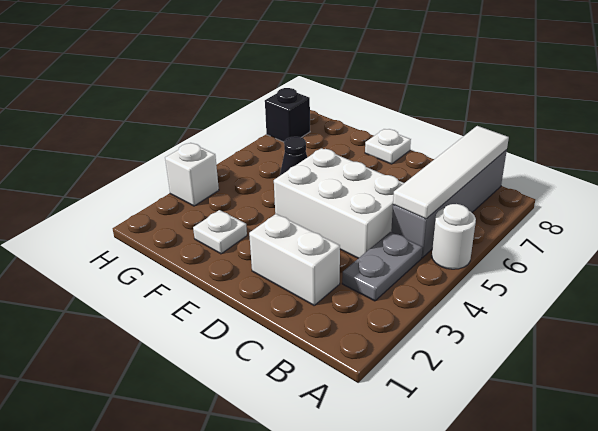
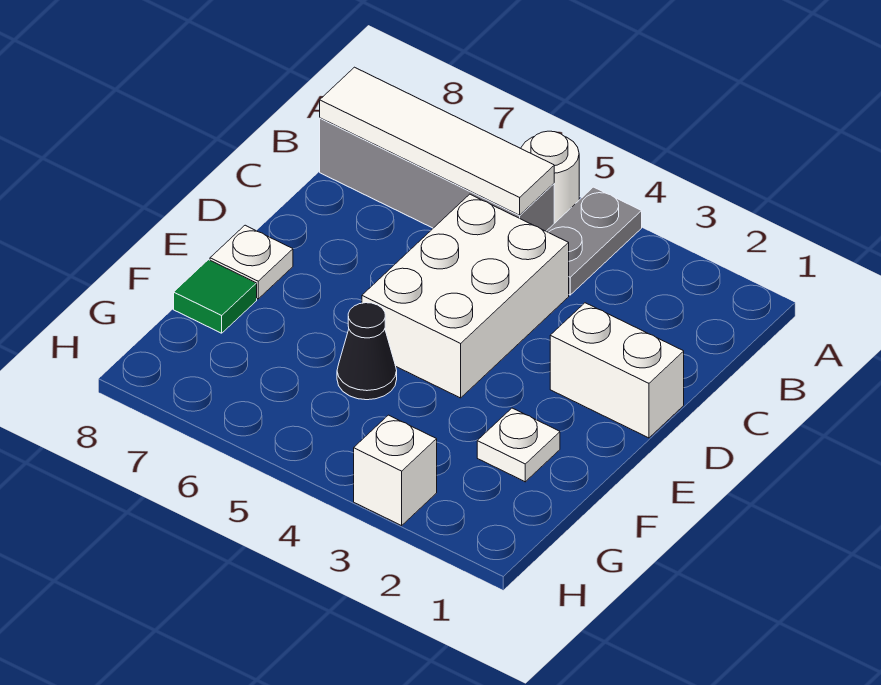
grey 1x2 plate [342,232,422,301] -> grey 1x2 plate turned to [546,187,642,295]
white 1x2 brick [249,214,340,305] -> white 1x2 brick turned to [550,303,684,438]
none -> green 1x1 tile [174,260,257,333]
black 1x1 brick [265,88,310,142] -> none

